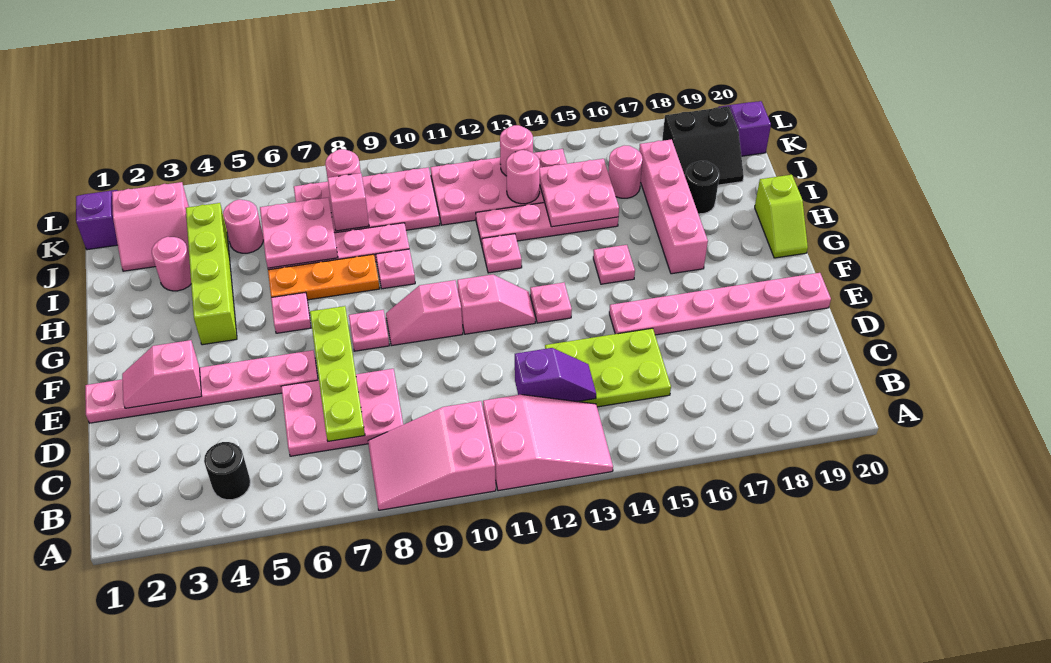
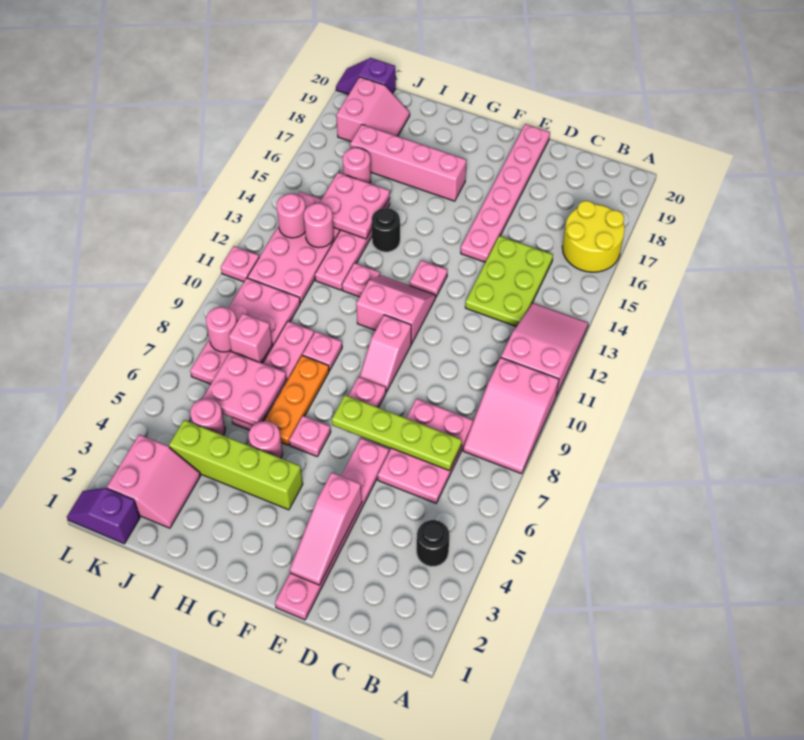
none -> yellow 2x2 round brick [562,201,625,272]
purple 1x2 slope [515,348,596,402] -> none
pink 1x2 slope [122,340,202,408] -> pink 1x3 slope [290,473,362,585]
pink 1x2 slope [457,275,535,334] -> pink 2x2 slope [356,276,436,344]
pink 1x1 plate [593,245,635,284] -> pink 1x1 plate moved to [221,246,259,282]
lime 1x2 slope [755,175,808,258] -> none
pink 1x1 round brick [152,237,191,291] -> pink 1x1 round brick moved to [249,421,283,458]
black 1x1 round brick [685,161,719,214] -> black 1x1 round brick moved to [372,208,400,252]
black 2x2 slope [662,106,744,185] -> pink 2x2 slope [336,77,410,142]

